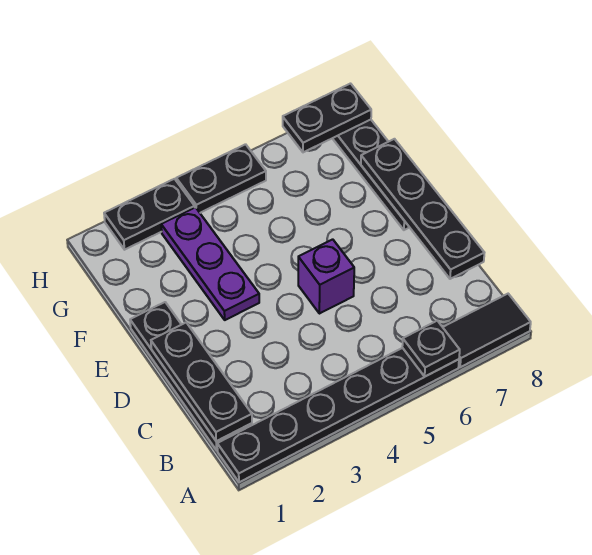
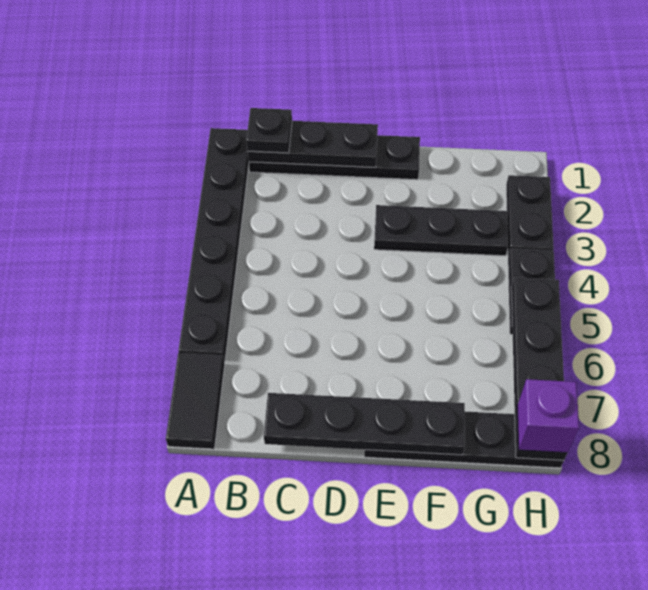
black 1x1 plate [402,321,460,376] -> black 1x1 plate moved to [246,108,292,153]
purple 1x1 brick [298,239,354,314] -> purple 1x1 brick moved to [517,379,579,453]
purple 1x3 plate [161,207,259,320] -> black 1x3 plate [374,205,508,256]
black 1x2 plate [283,84,371,152] -> black 1x4 plate [511,278,567,460]

